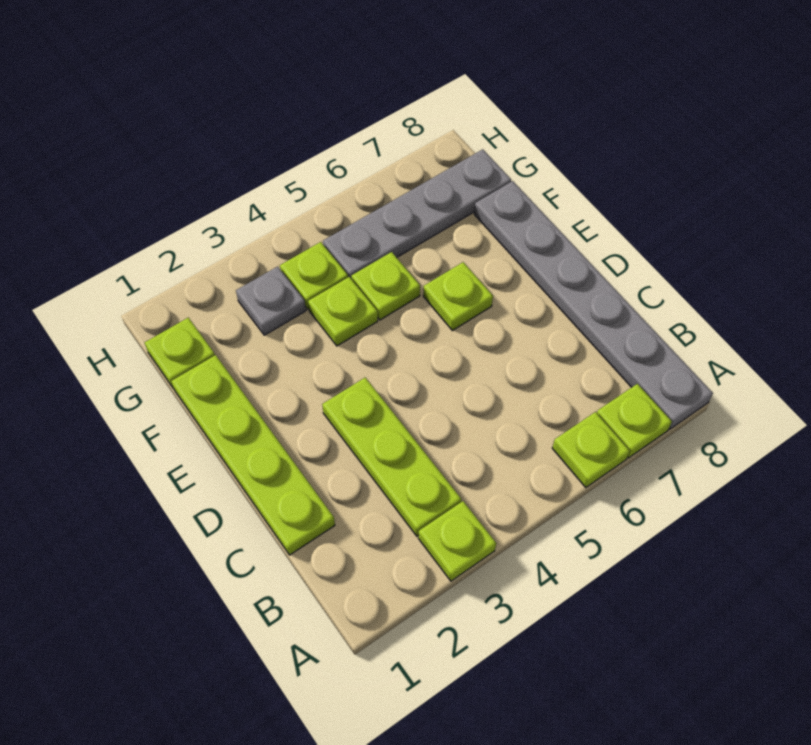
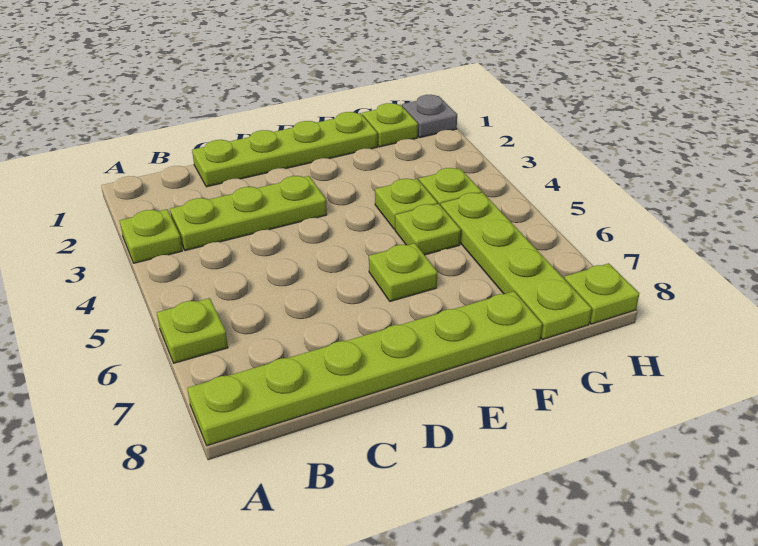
lime 1x1 plate [597,384,672,458] -> lime 1x1 plate moved to [564,263,639,324]
grey 1x6 plate [474,181,713,429] -> lime 1x6 plate [187,291,542,446]
grey 1x1 plate [236,266,306,335] -> grey 1x1 plate moved to [402,95,457,138]
grey 1x4 plate [323,149,511,279] -> lime 1x4 plate [441,192,592,340]

